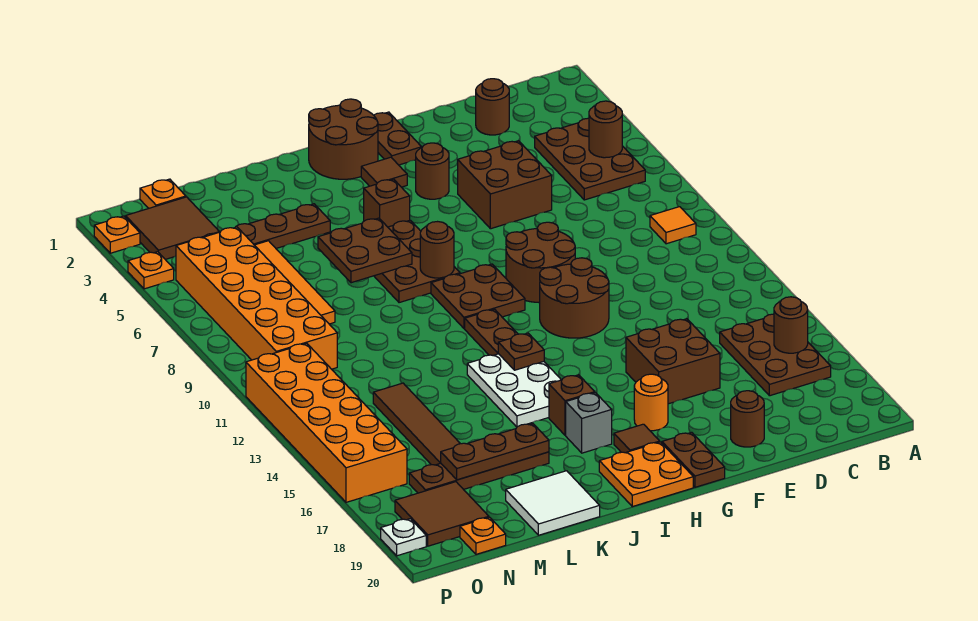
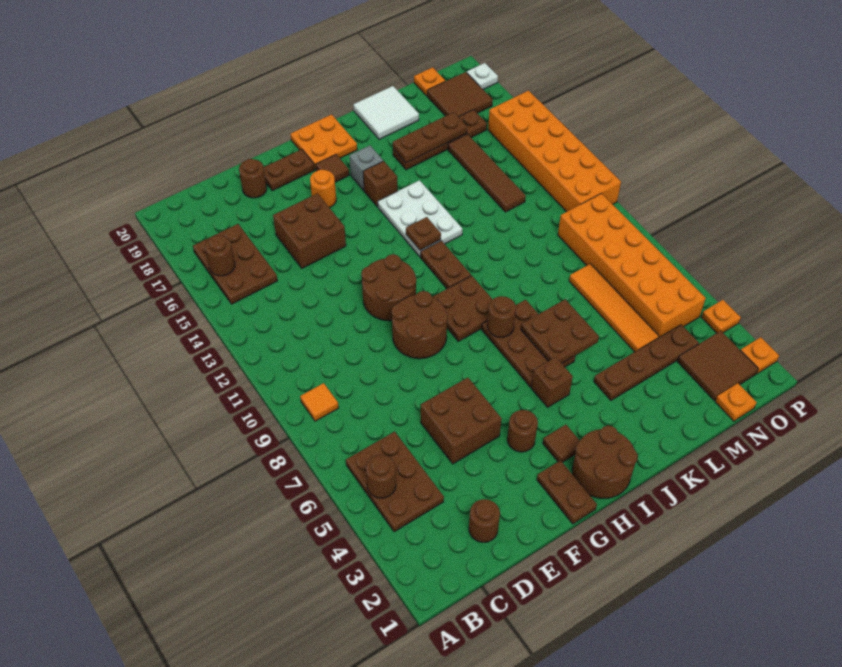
brown 1x2 plate [662,432,725,487] -> brown 1x2 plate turned to [264,149,315,191]

